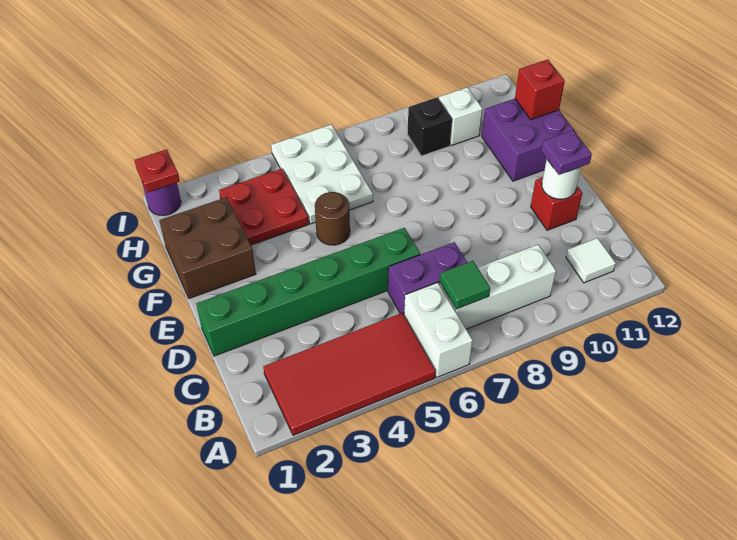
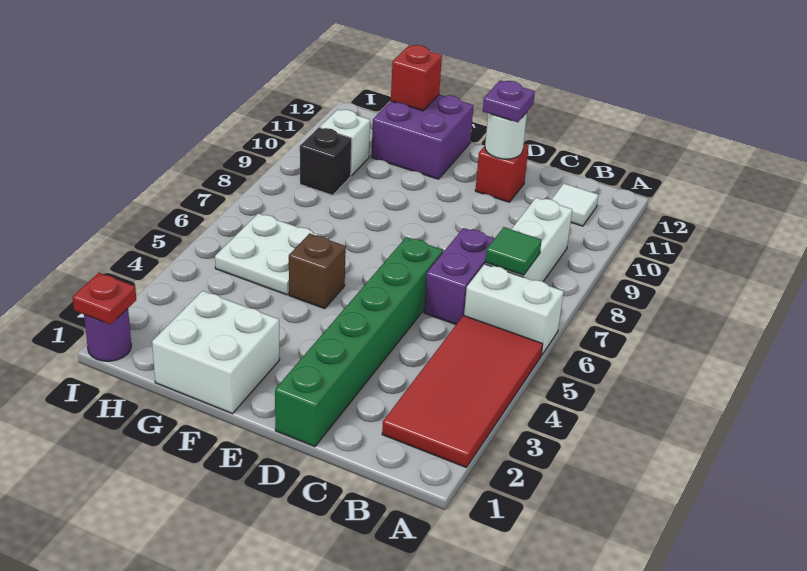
brown 2x2 brick [159,197,256,299] -> white 2x2 brick [152,291,280,414]
brown 1x1 round brick [315,192,350,245] -> brown 1x1 brick [289,233,346,309]
red 2x2 plate [219,169,309,245] -> none
white 2x3 plate [271,125,373,224] -> white 2x2 plate [215,213,328,295]

